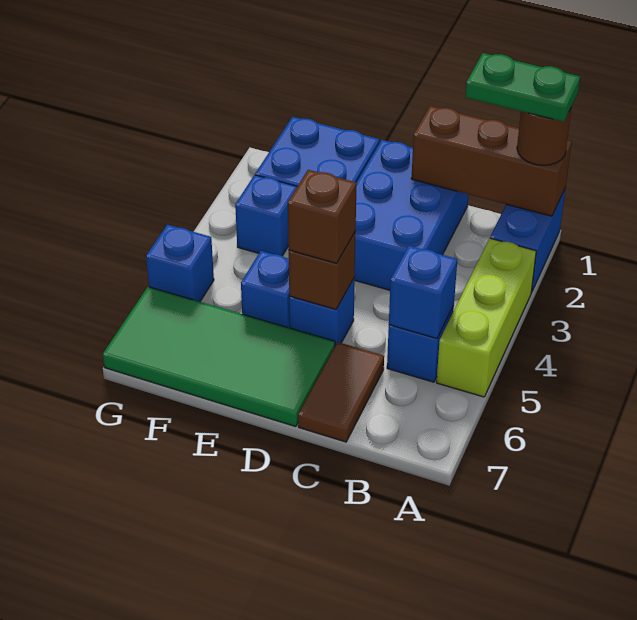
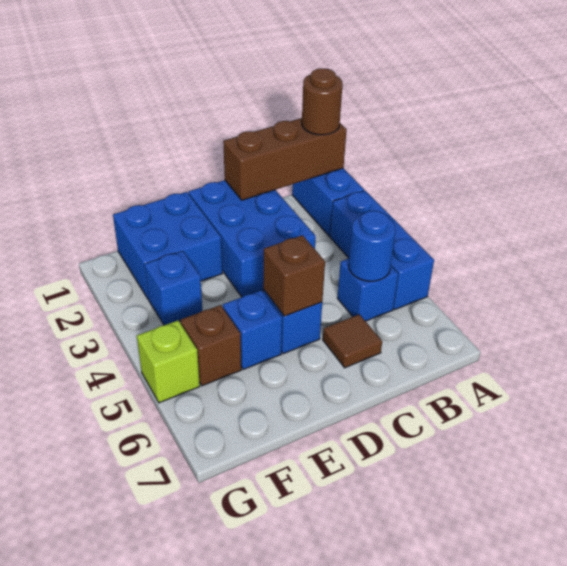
green 1x2 plate [466,53,580,122] -> none
lime 1x3 brick [437,238,536,397] -> blue 1x3 brick [330,191,434,309]
blue 1x1 brick [389,246,457,338] -> blue 1x1 round brick [349,211,396,281]
brown 1x2 tile [298,342,384,442] -> brown 1x1 tile [323,314,382,368]
brown 1x1 brick [288,170,357,263] -> brown 1x1 brick moved to [181,305,241,386]
green 2x4 tile [103,287,335,427] -> none
blue 1x1 brick [146,225,214,302] -> lime 1x1 brick [137,321,200,403]

